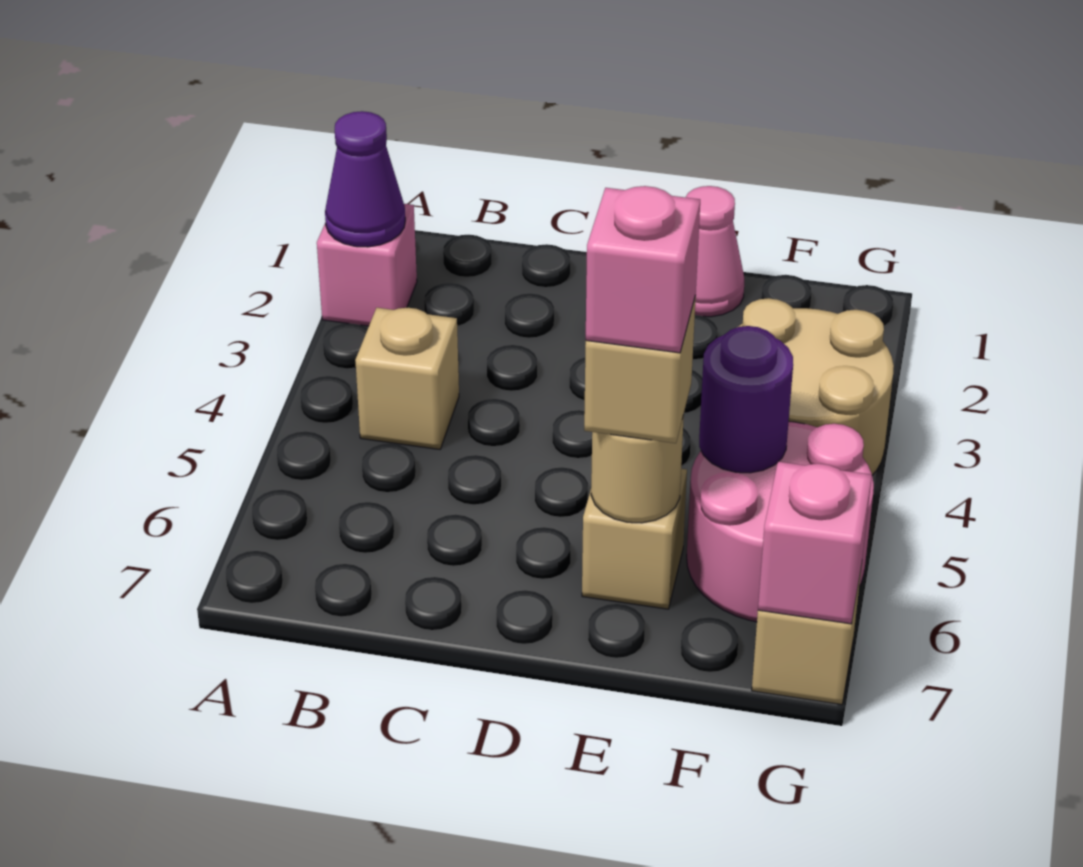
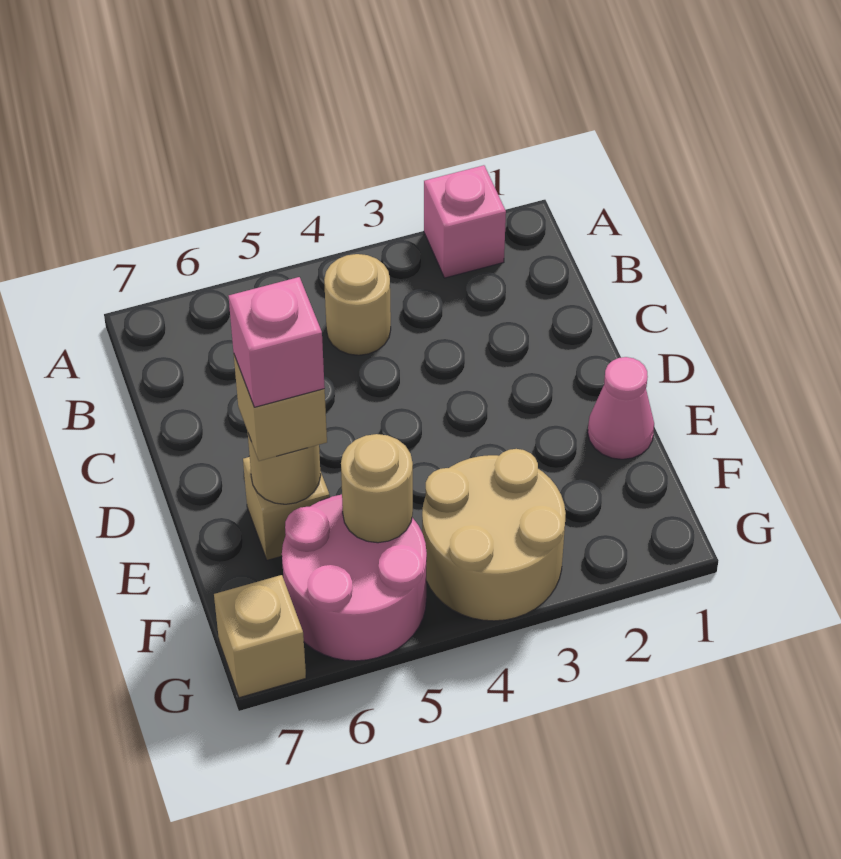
purple 1x1 cone [325,111,405,247] -> none
tan 1x1 brick [355,308,459,449] -> tan 1x1 round brick [324,254,391,355]
purple 1x1 round brick [699,326,793,473] -> tan 1x1 round brick [341,434,413,543]
pink 1x1 brick [758,462,872,624] -> none

